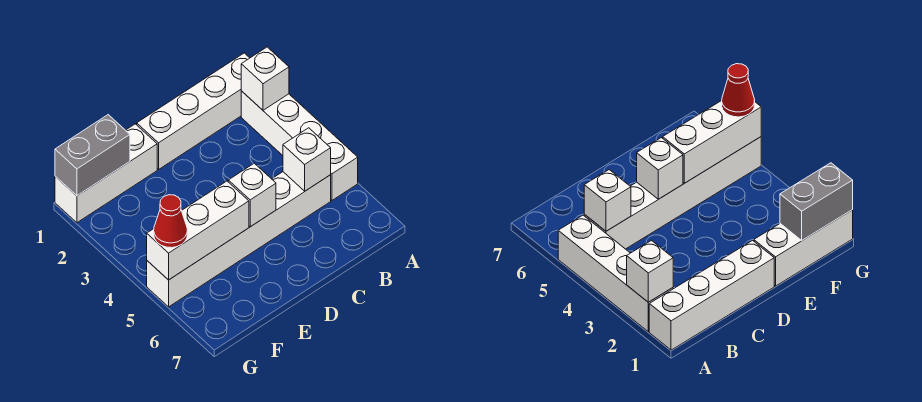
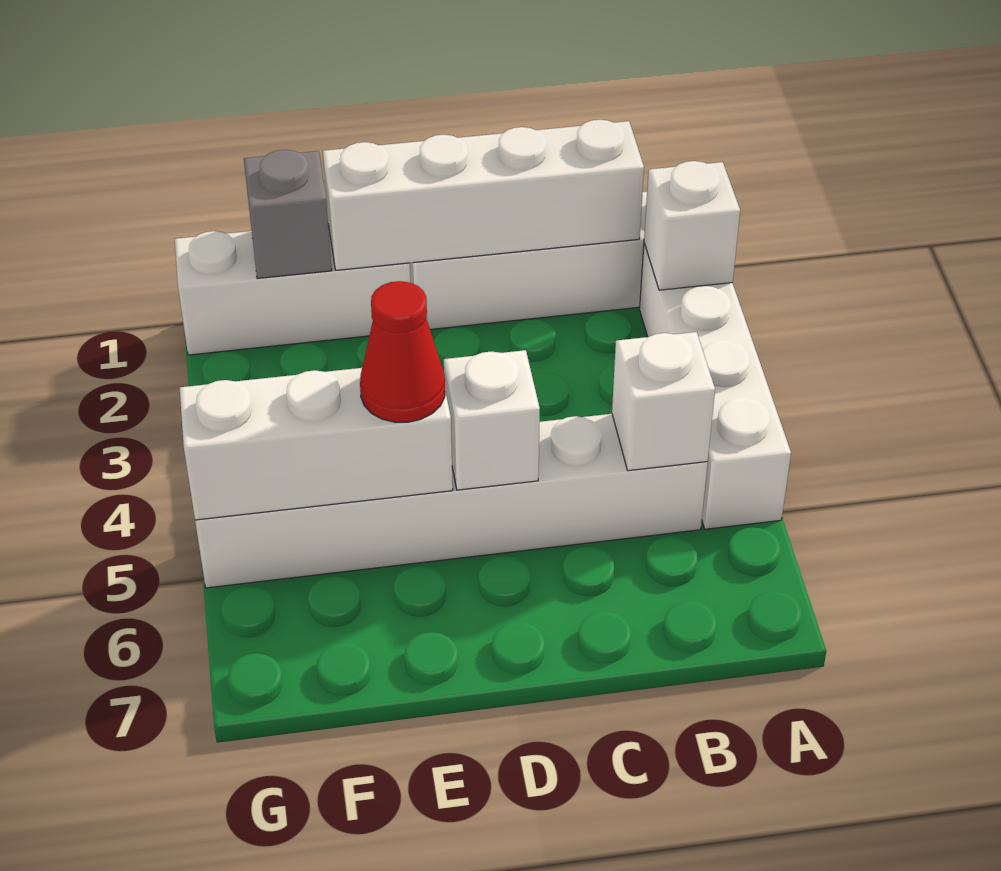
none -> white 1x4 brick [323,120,644,270]
grey 1x2 brick [55,115,130,196] -> grey 1x1 brick [244,150,332,278]
red 1x1 cone [154,195,187,248] -> red 1x1 cone moved to [360,281,445,422]

